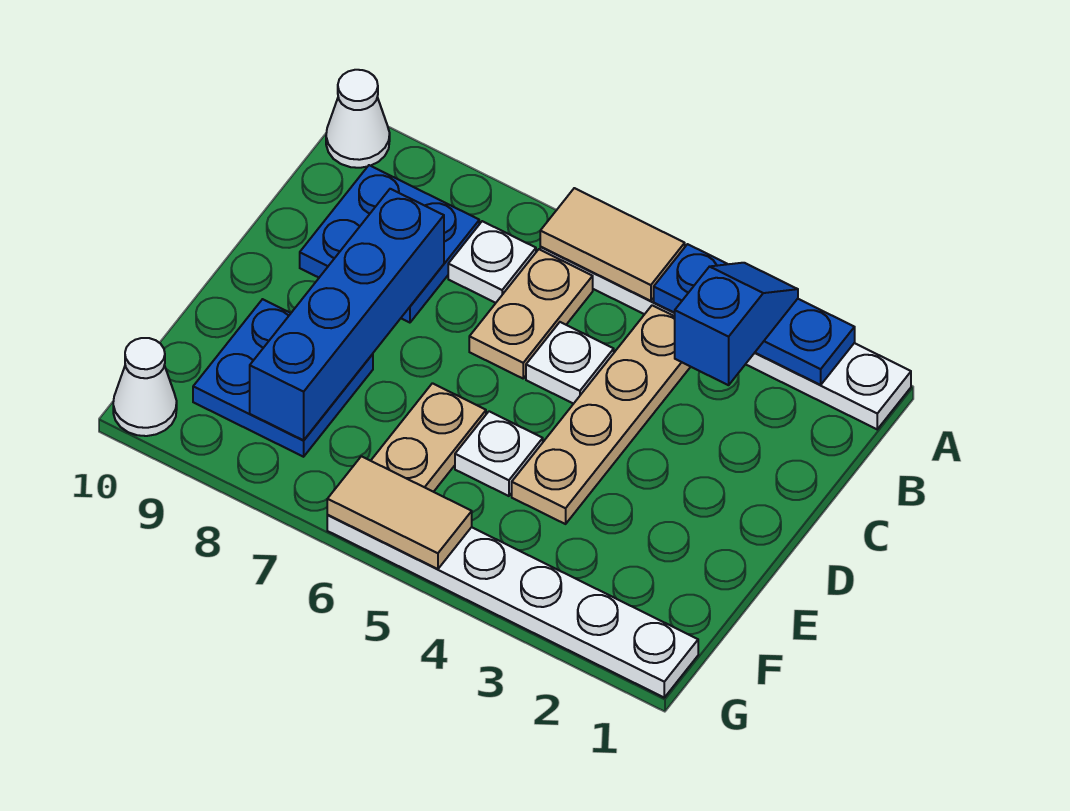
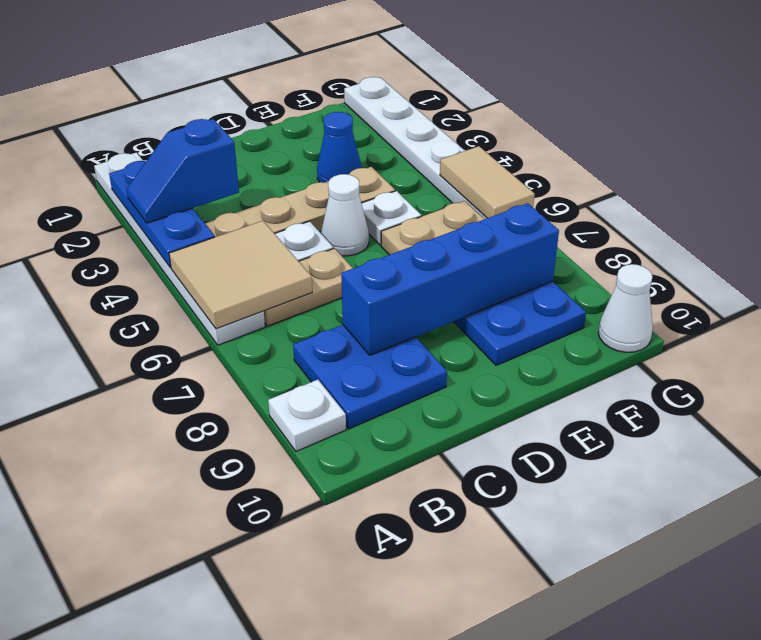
tan 1x2 tile [540,188,685,301] -> tan 2x2 tile [169,221,312,329]
white 1x1 cone [326,70,390,168] -> white 1x1 cone moved to [321,174,369,256]
white 1x1 plate [448,221,536,303] -> white 1x1 plate moved to [268,380,346,451]
none -> blue 1x1 cone [317,112,362,183]

